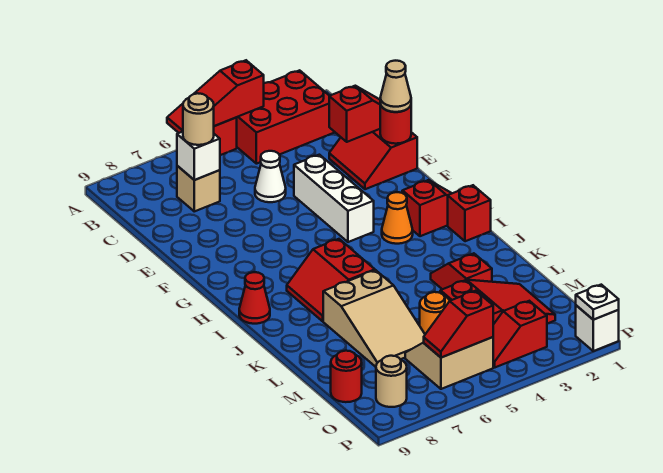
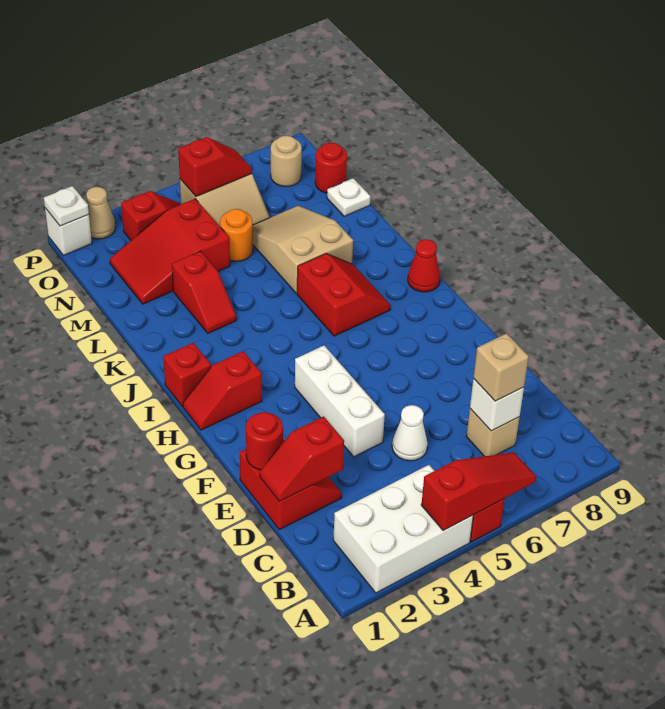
red 2x3 brick [236,70,335,164] -> white 2x3 brick [333,465,473,593]
tan 1x1 round brick [183,93,214,145] -> tan 1x1 brick [473,333,529,401]
tan 1x1 cone [380,61,411,112] -> tan 1x1 cone moved to [86,187,116,239]
orange 1x1 cone [382,192,413,244] -> none
none -> white 1x1 plate [327,178,371,216]

